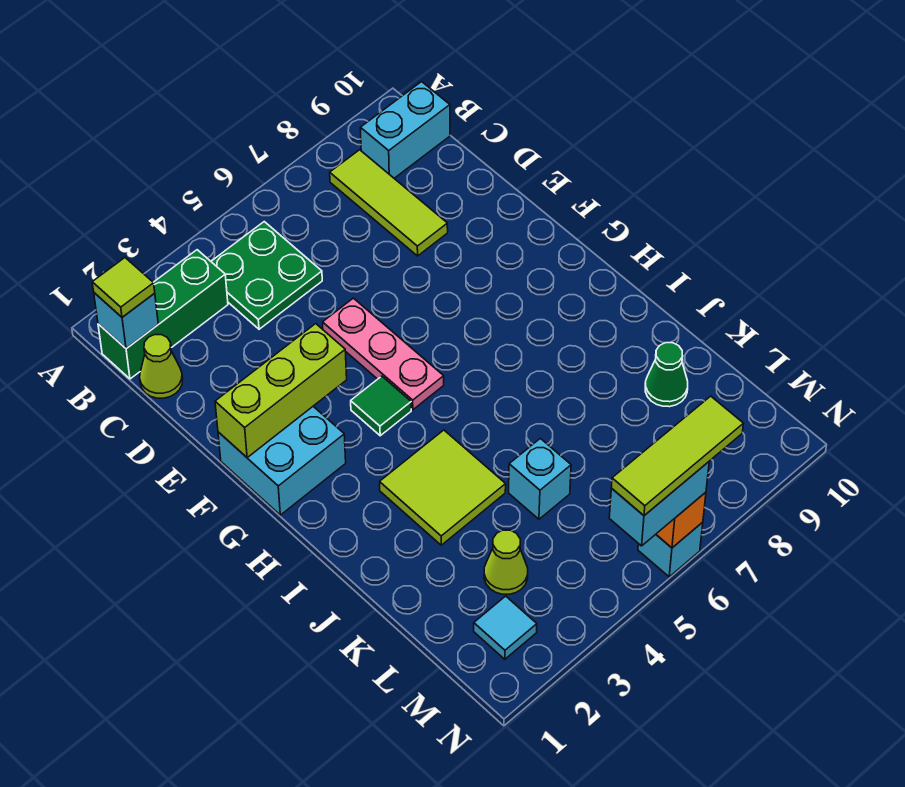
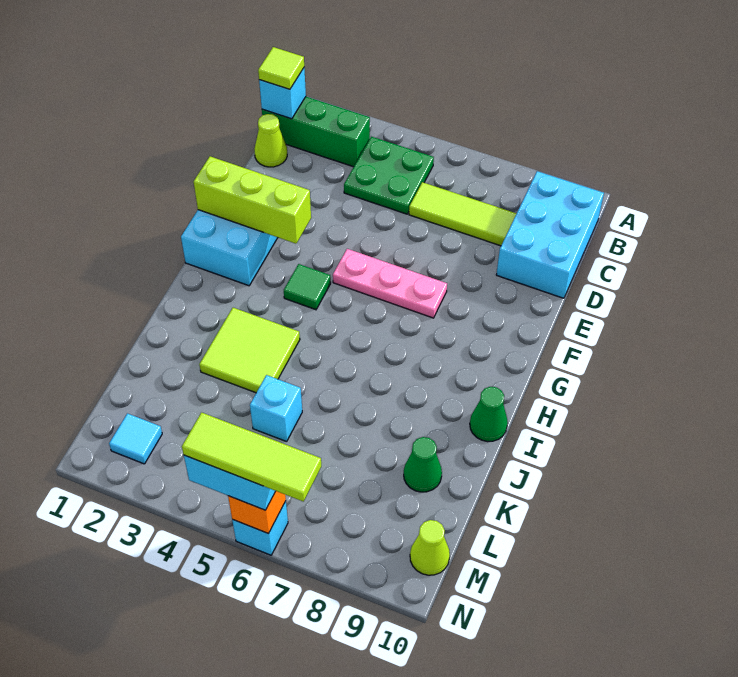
lime 1x3 tile [330,150,448,256] -> lime 1x3 tile turned to [409,182,517,246]
cyan 1x2 brick [360,82,450,178] -> cyan 2x3 brick [496,171,604,298]
pink 1x3 plate [323,298,444,410] -> pink 1x3 plate turned to [333,249,447,318]
none -> green 1x1 cone [470,387,508,442]
lime 1x1 cone [484,530,528,594] -> lime 1x1 cone moved to [410,520,450,575]

